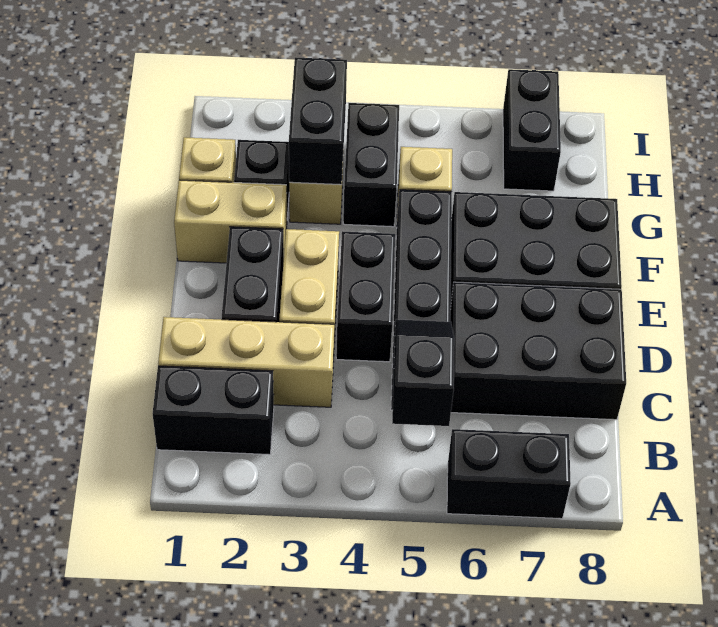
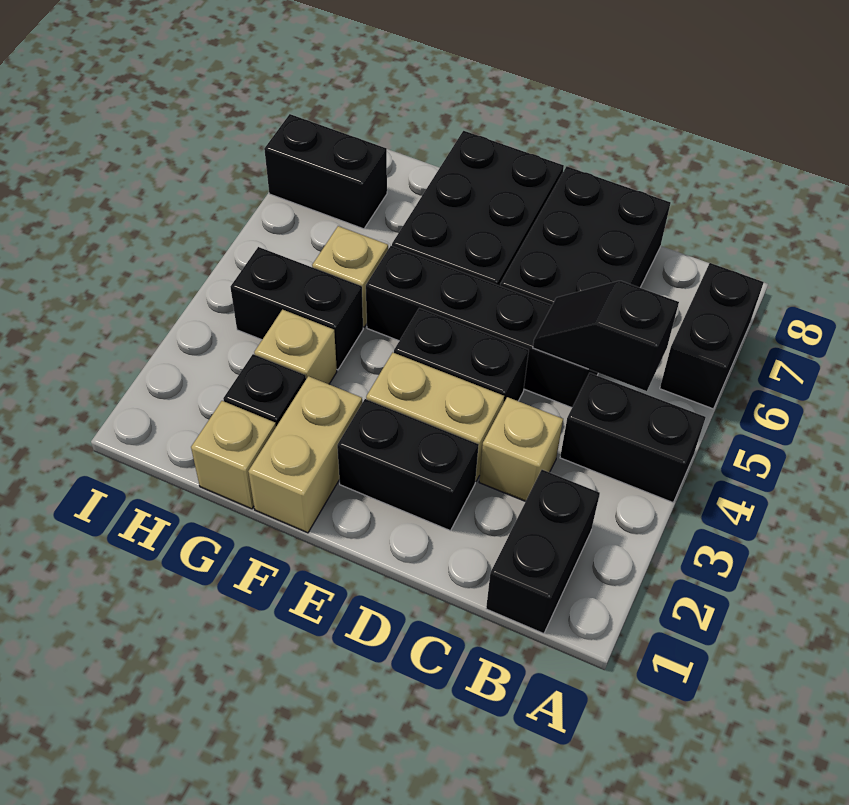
tan 1x3 brick [158,317,334,407] -> tan 1x1 brick [479,397,563,502]
black 1x2 brick [289,57,347,185] -> black 1x2 brick moved to [560,373,706,502]

